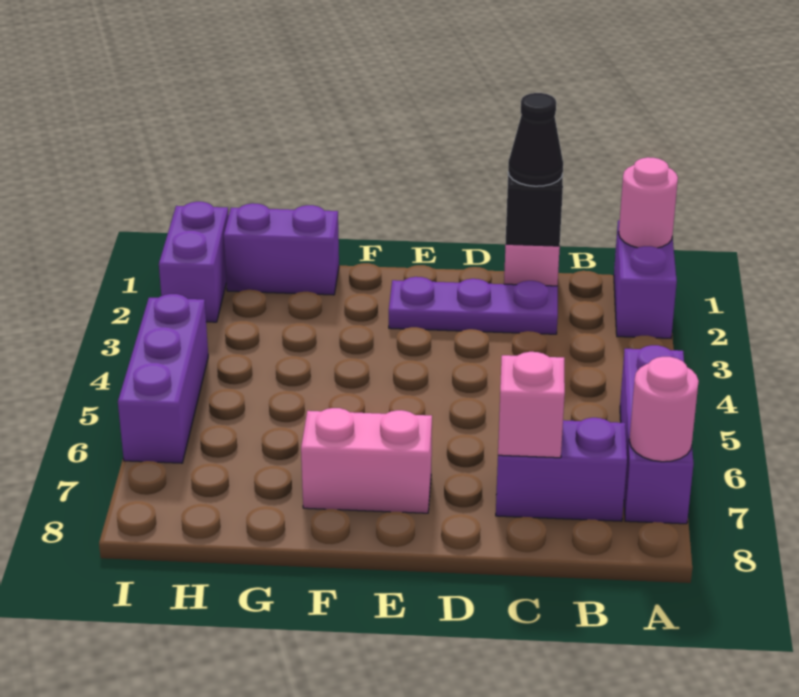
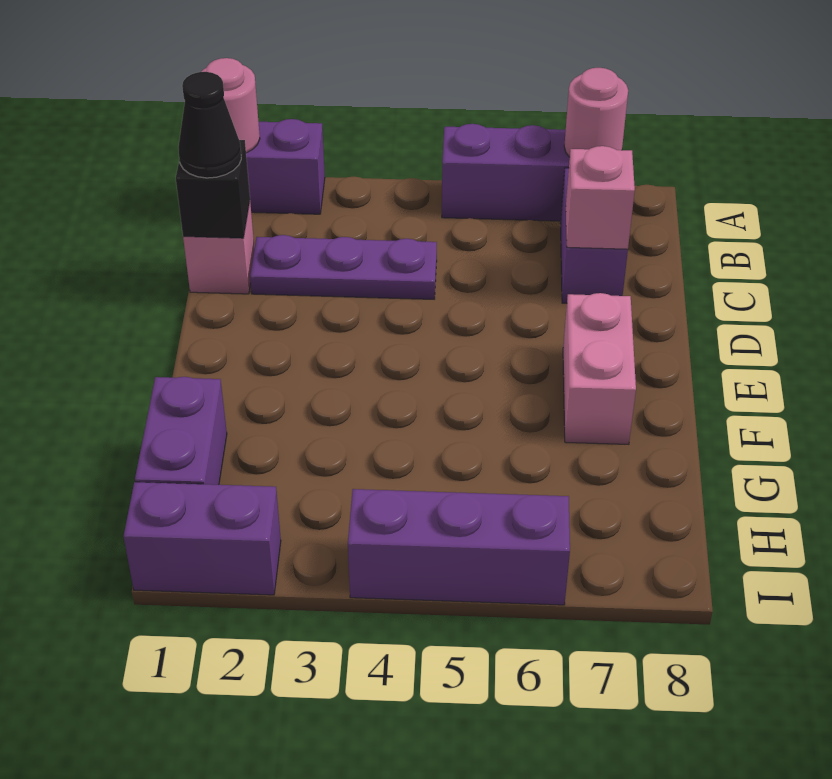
purple 1x3 plate [389,277,558,334] -> purple 1x3 plate turned to [250,235,437,299]

